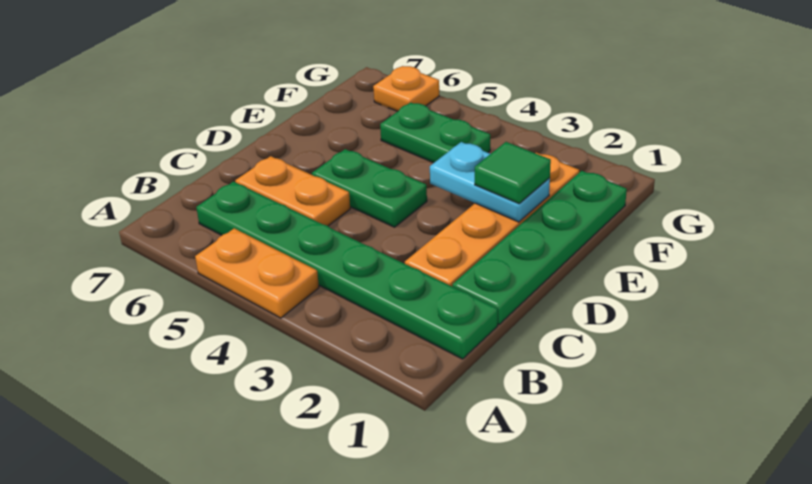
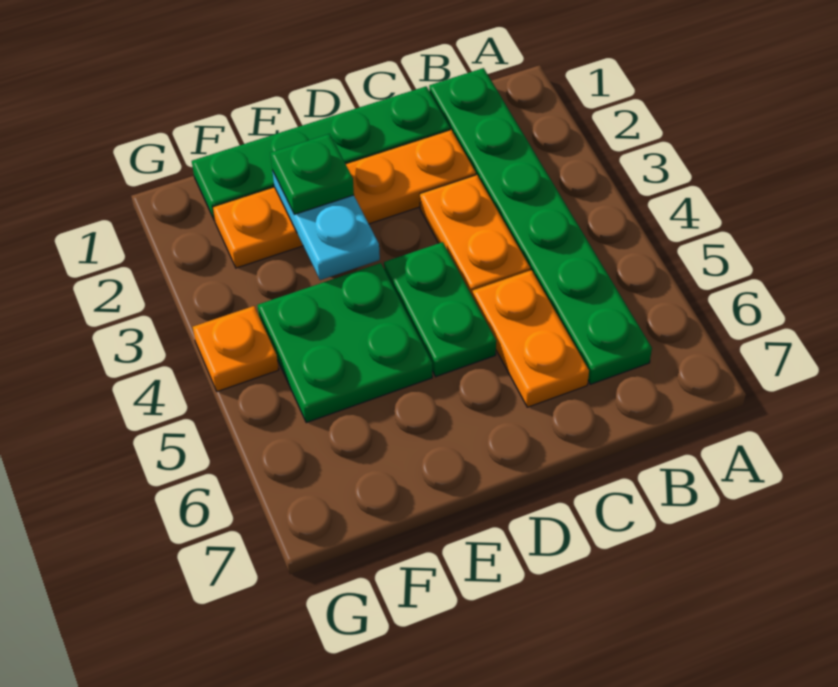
orange 1x2 plate [195,228,319,318] -> orange 1x2 plate moved to [420,175,530,296]
green 1x1 tile [475,142,551,204] -> green 1x1 plate [270,134,354,214]
green 1x2 plate [380,102,490,163] -> green 2x2 plate [257,263,432,423]
orange 1x1 plate [373,66,439,111] -> orange 1x1 plate moved to [193,306,279,392]

